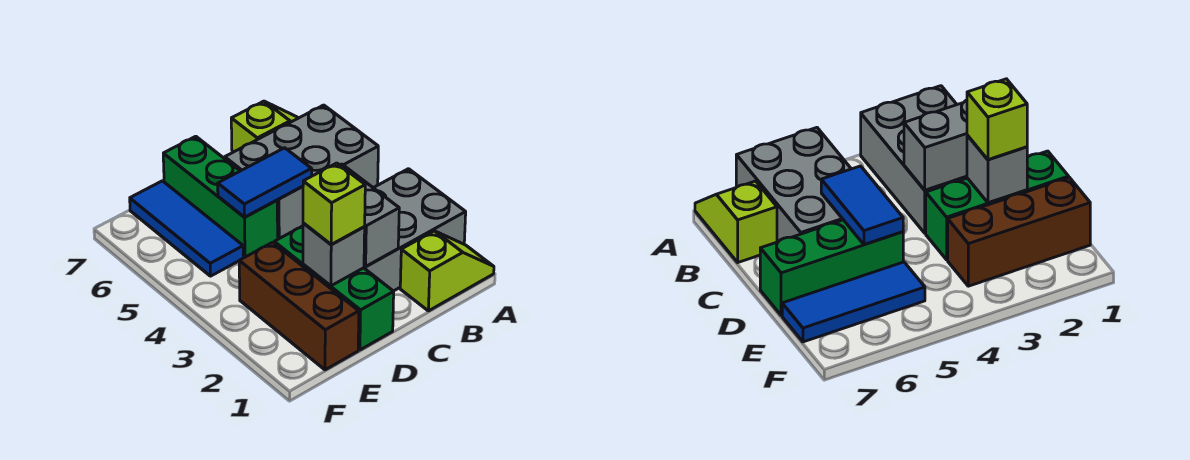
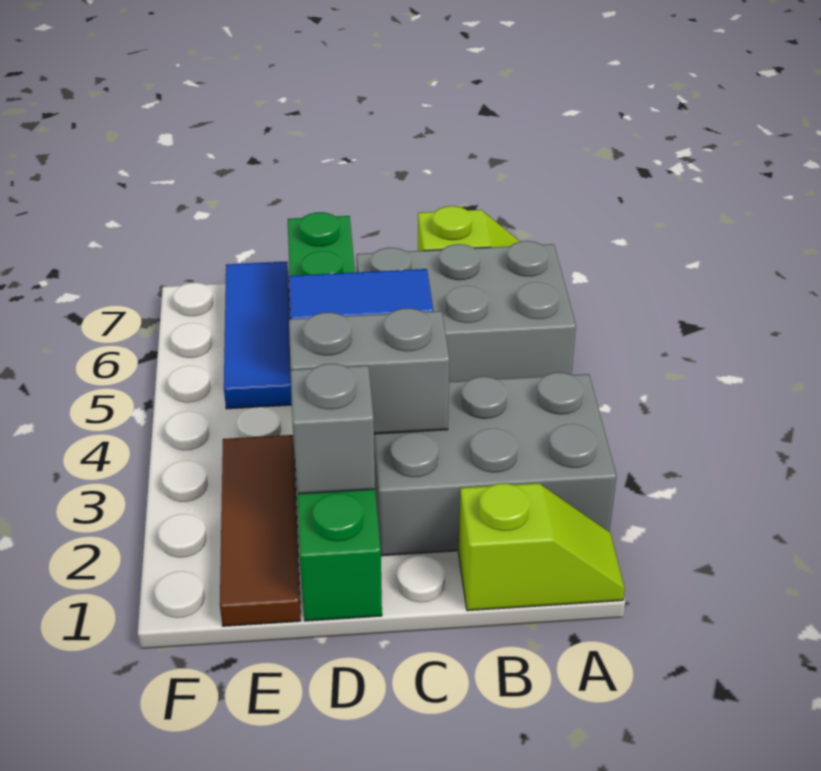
grey 1x2 brick [340,164,399,267] -> grey 1x2 brick turned to [289,308,450,434]
lime 1x1 brick [303,163,365,245] -> none
brown 1x3 brick [239,243,359,370] -> brown 1x3 tile [220,435,301,626]

